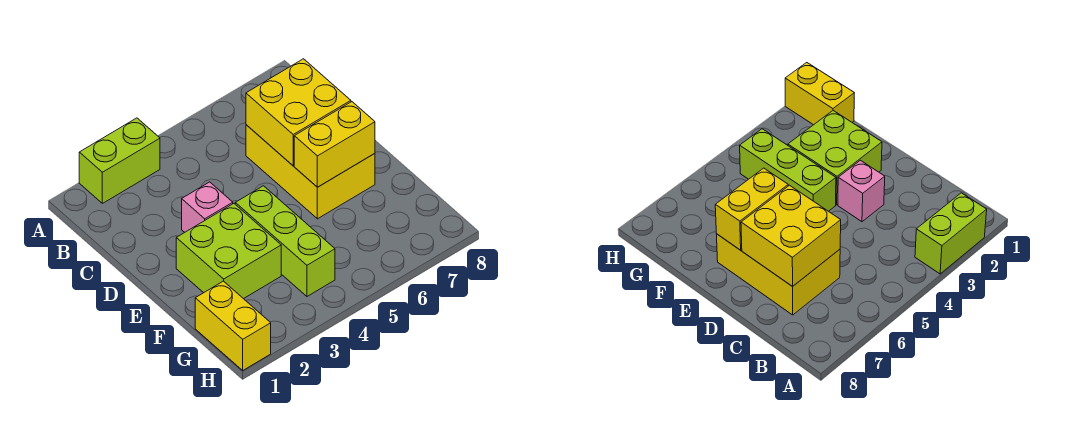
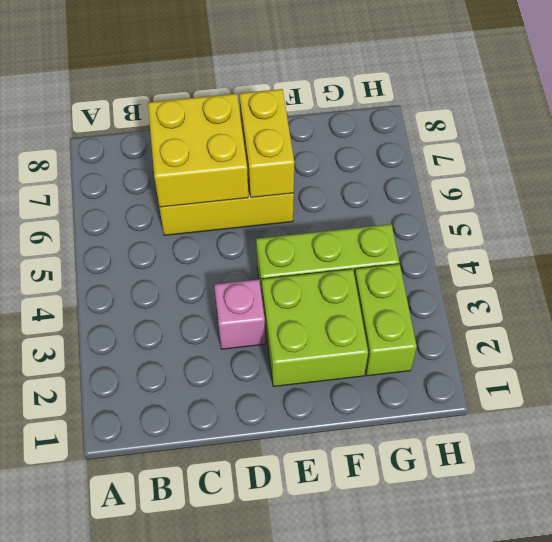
lime 1x2 brick [79,118,160,203] -> lime 1x2 brick moved to [355,264,417,376]
yellow 1x2 brick [195,281,271,370] -> none

